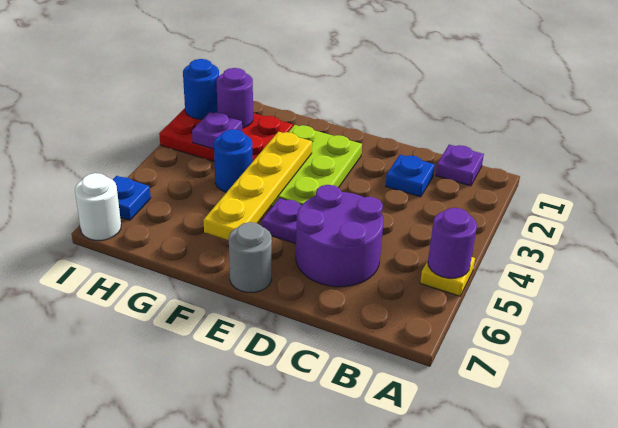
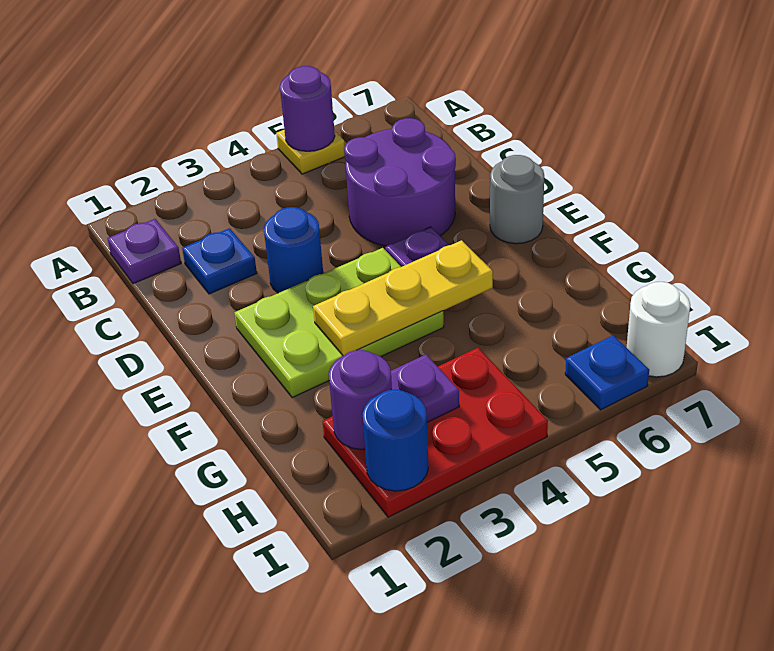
yellow 1x4 plate [204,132,312,240] -> yellow 1x3 plate [313,240,493,356]
red 2x3 plate [159,108,293,162] -> red 2x3 plate turned to [323,348,548,517]
blue 1x1 round brick [214,129,253,192] -> blue 1x1 round brick moved to [264,207,323,293]

